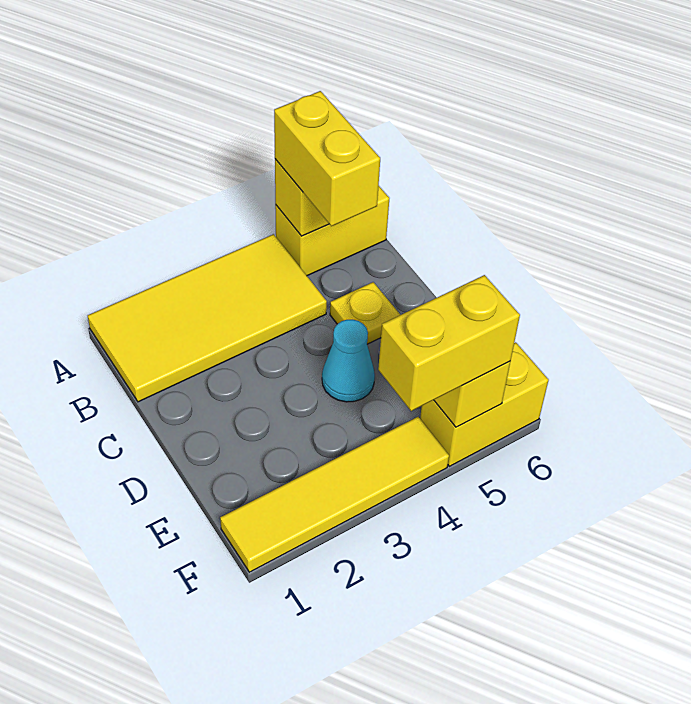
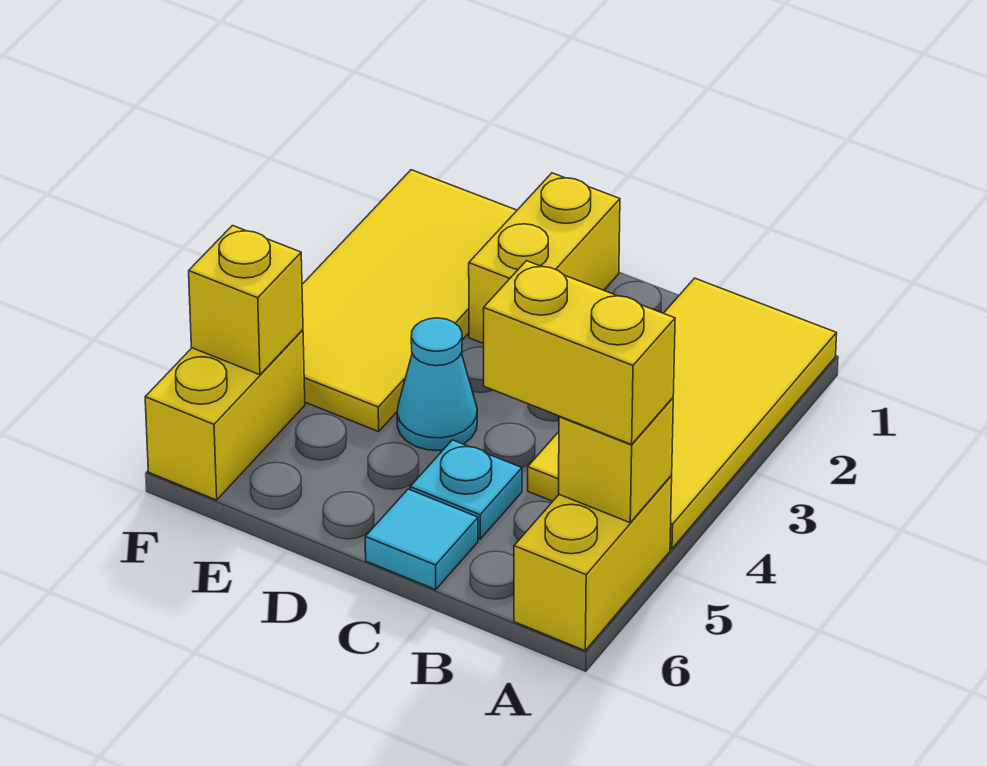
yellow 1x1 plate [330,282,400,344] -> cyan 1x1 plate [410,440,522,539]
none -> cyan 1x1 tile [365,489,478,590]
yellow 1x4 tile [220,417,449,572] -> yellow 2x4 tile [302,170,517,432]
yellow 1x2 brick [378,275,520,411] -> yellow 1x2 brick moved to [469,173,620,344]

